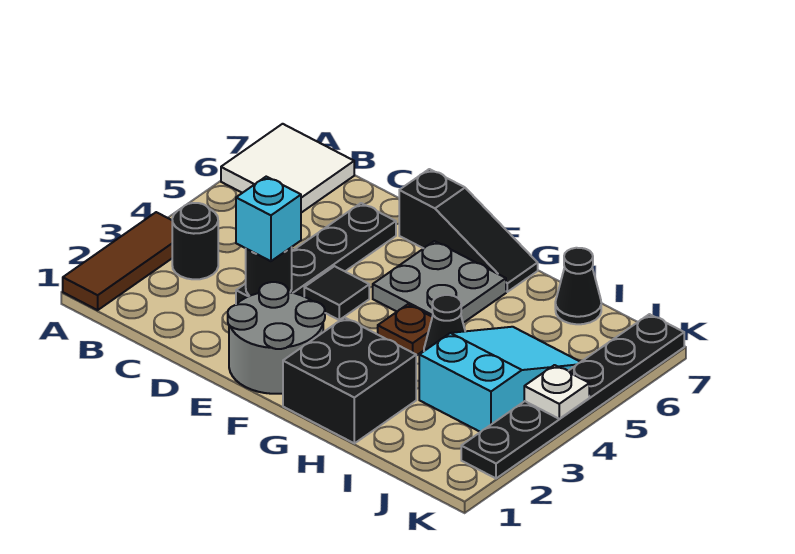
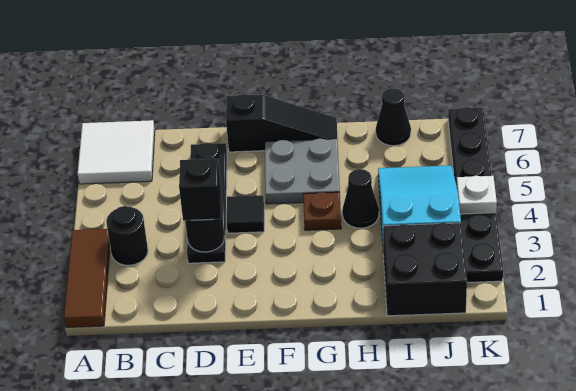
cyan 1x1 brick [236,177,301,261] -> black 1x1 brick [179,158,222,221]
grey 2x2 round brick [228,282,325,394] -> none
black 2x2 brick [283,318,416,443] -> black 2x2 brick moved to [383,223,467,316]

